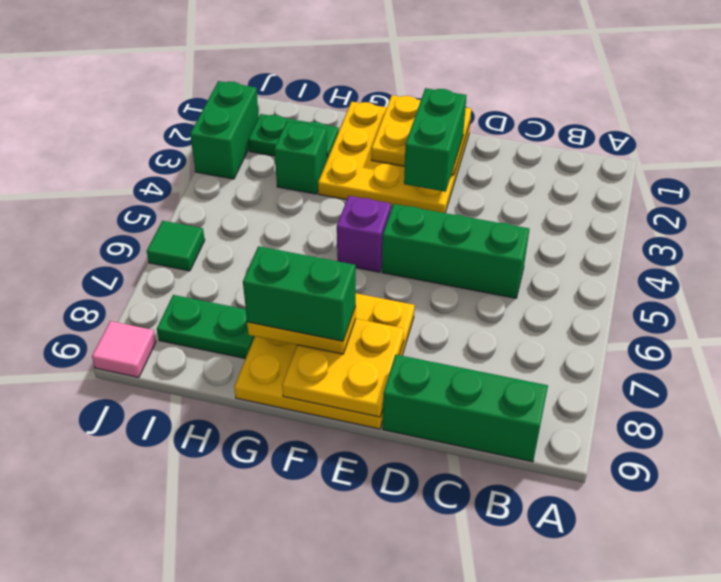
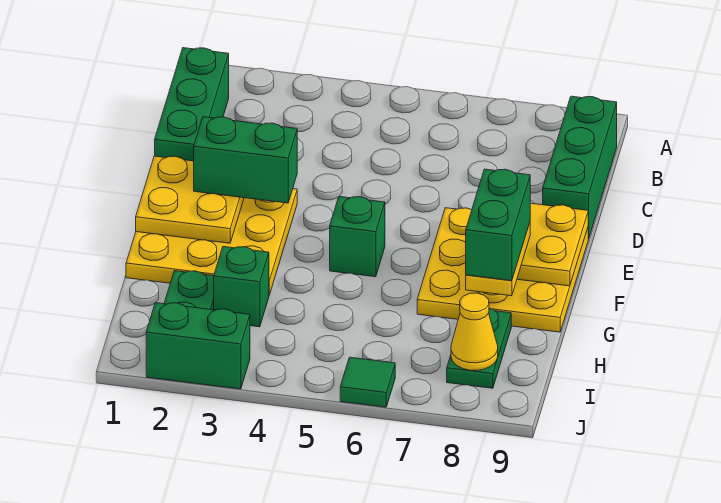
green 1x3 brick [382,204,529,298] -> green 1x3 brick moved to [155,48,229,161]
purple 1x1 brick [337,196,391,272] -> green 1x1 brick [330,196,385,277]
none -> yellow 1x1 cone [451,293,498,370]
pink 1x1 tile [92,321,156,377] -> none

